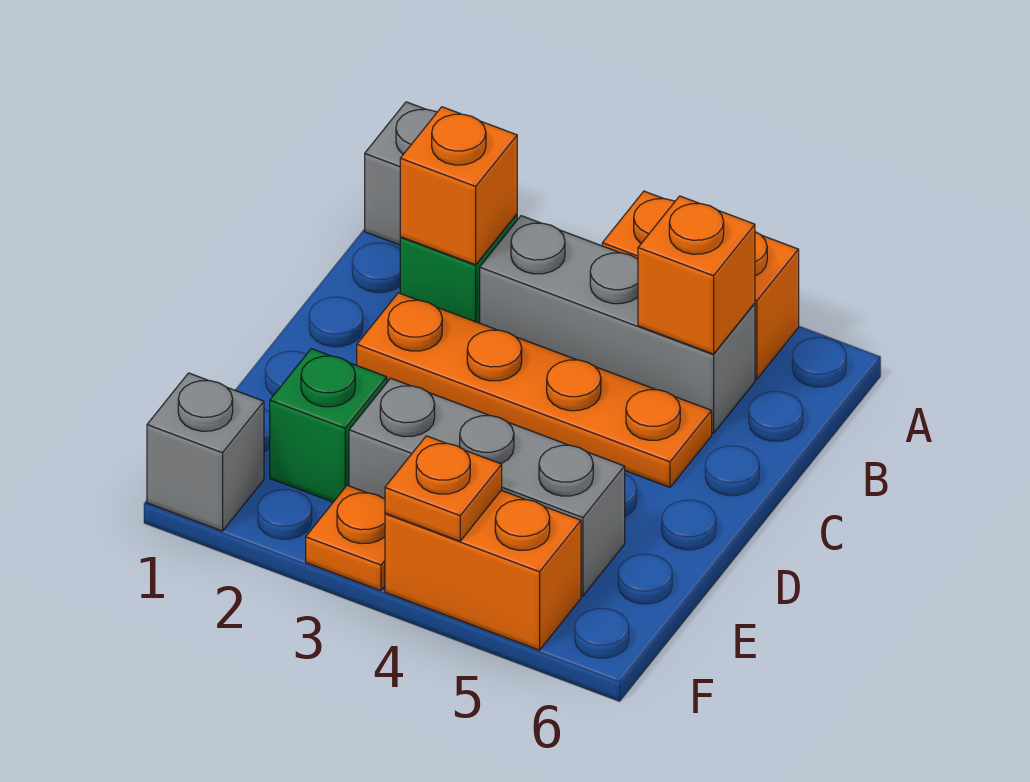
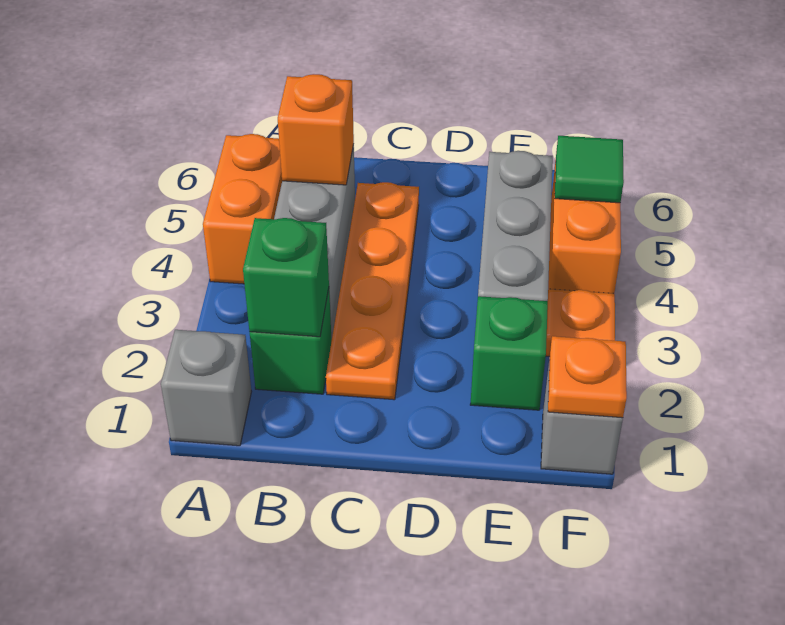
orange 1x1 brick [400,107,517,265] -> green 1x1 brick [243,218,329,337]
orange 1x1 plate [385,436,502,541] -> orange 1x1 plate moved to [548,336,627,418]
none -> green 1x1 tile [555,136,624,203]

